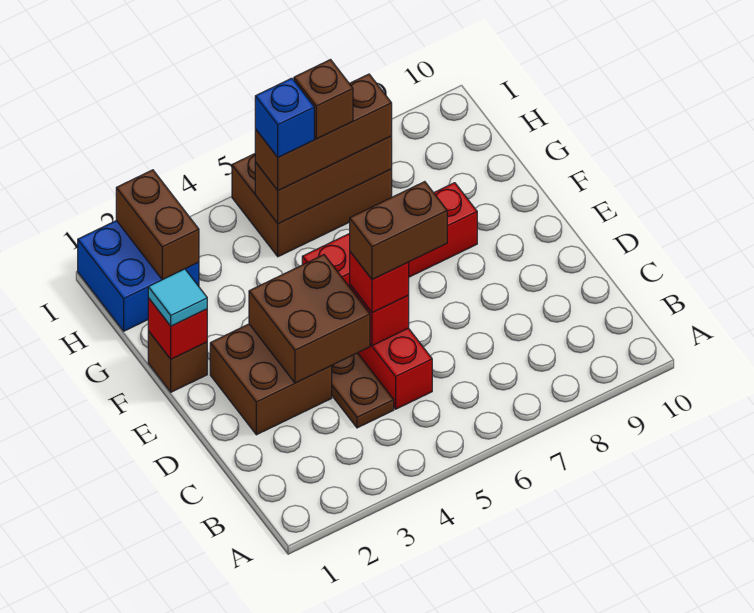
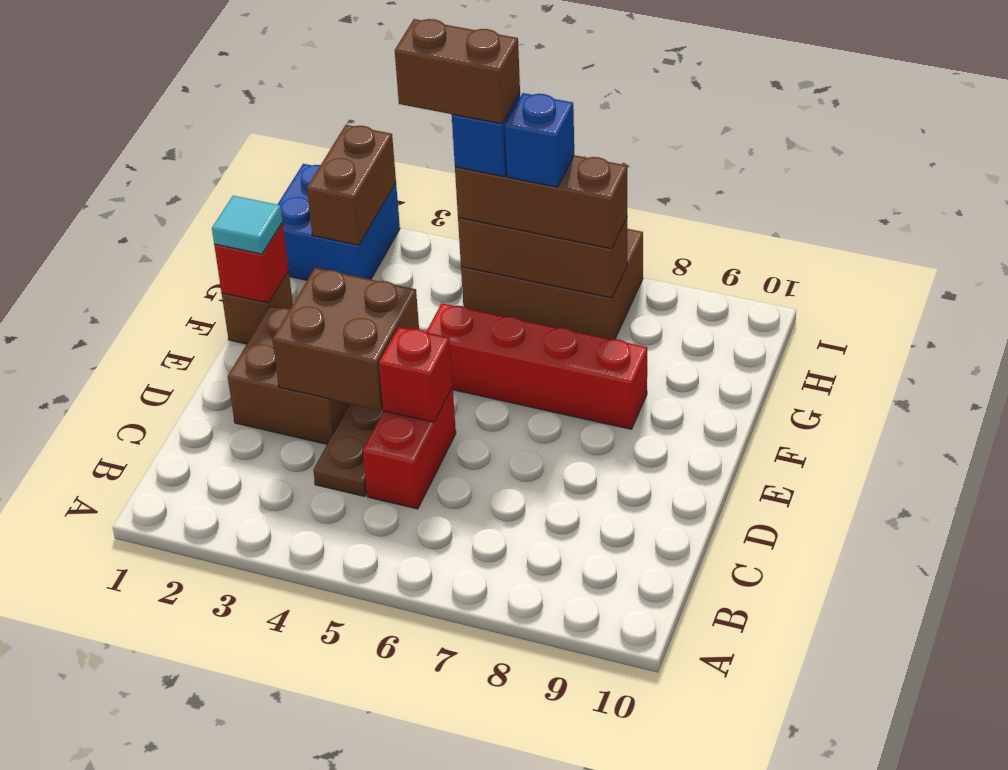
red 1x1 brick [350,252,409,313] -> none
brown 1x2 brick [350,182,447,280] -> brown 1x2 brick moved to [395,19,520,124]
brown 1x1 brick [294,60,353,139] -> blue 1x1 brick [505,93,574,187]

